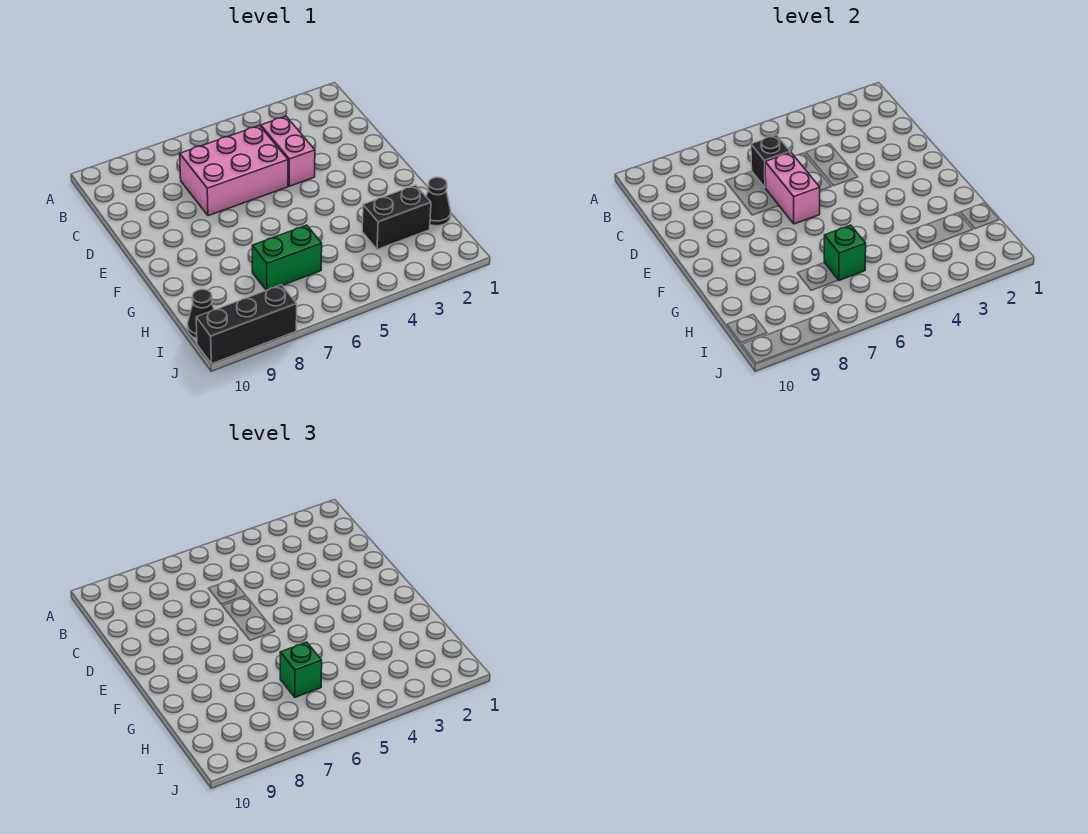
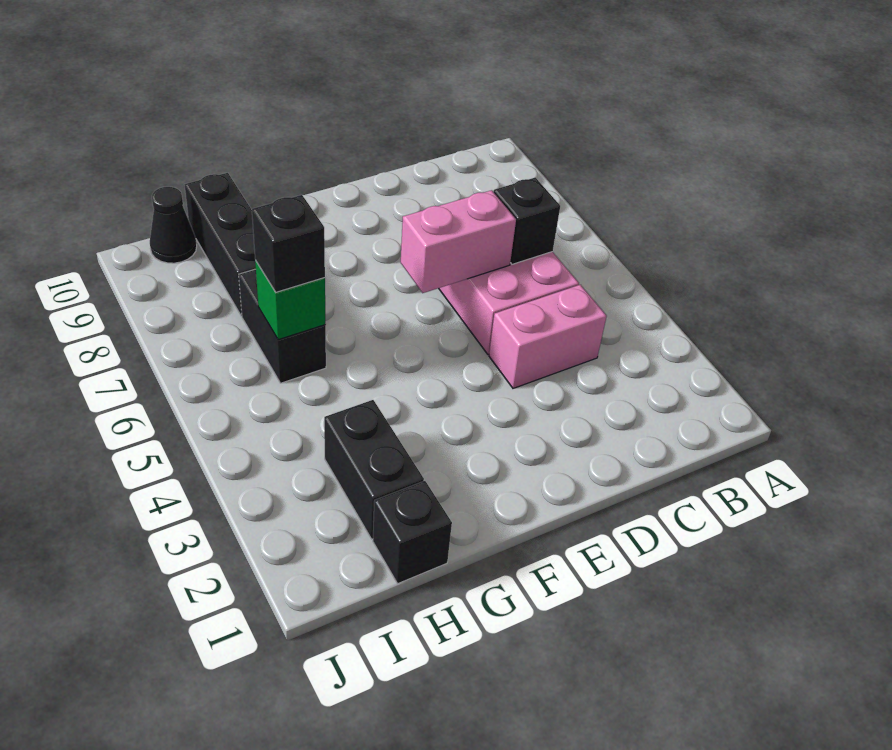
black 1x1 cone [426,177,451,226] -> black 1x1 brick [373,481,452,584]
green 1x2 brick [252,225,322,290] -> black 1x2 brick [239,269,326,383]
green 1x1 brick [280,642,322,697] -> black 1x1 brick [252,195,325,292]
black 1x3 brick [196,285,297,364] -> black 1x3 brick moved to [185,173,256,316]

